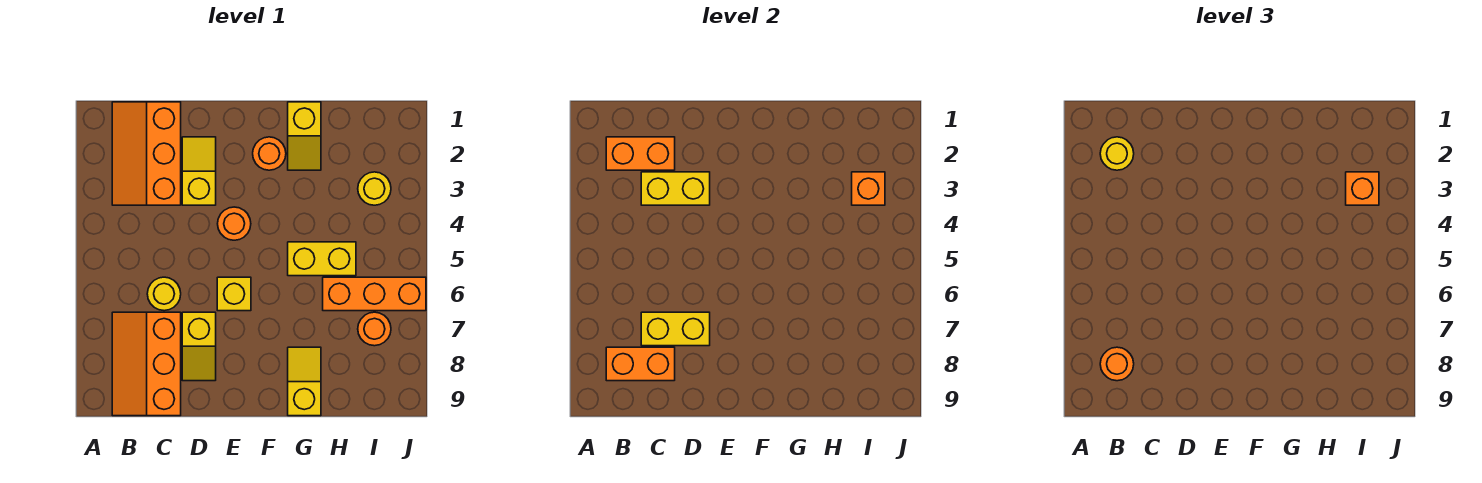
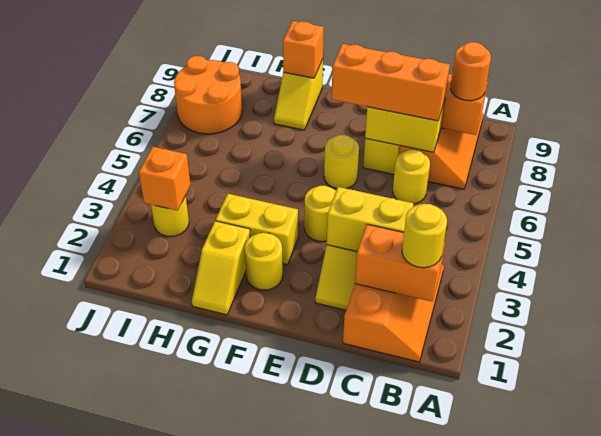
orange 1x1 round brick [218,207,251,240] -> yellow 1x1 round brick [304,186,336,242]
yellow 1x1 brick [217,277,251,311] -> yellow 1x1 round brick [324,135,359,189]
orange 1x1 round brick [253,137,286,170] -> yellow 1x1 round brick [245,233,283,290]
yellow 1x2 slope [288,102,321,170] -> yellow 1x2 slope turned to [192,221,250,315]
yellow 1x2 brick [288,242,356,276] -> yellow 1x2 brick moved to [216,194,298,264]
orange 1x3 brick [323,277,426,311] -> orange 1x3 brick moved to [332,44,450,121]
orange 1x1 brick [1346,172,1379,205] -> orange 1x1 brick moved to [283,21,324,78]
orange 1x1 round brick [358,312,391,346] -> orange 2x2 round brick [174,56,242,134]

